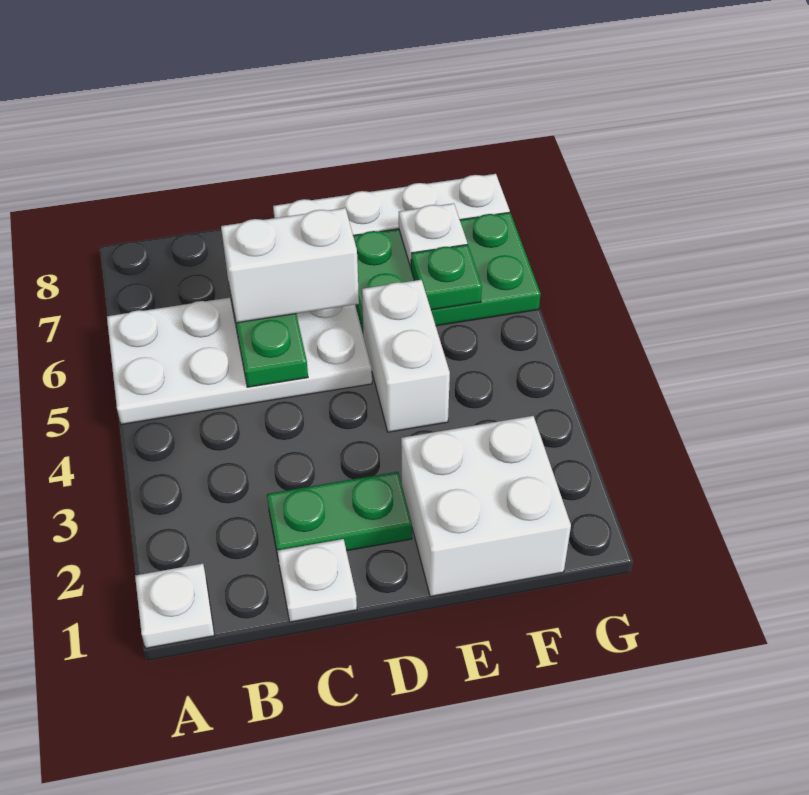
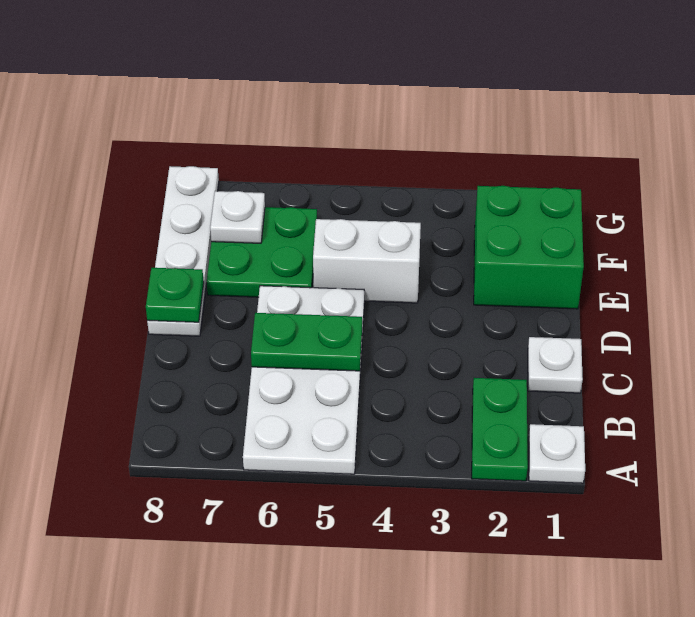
green 1x2 plate [267,472,412,561] -> green 1x2 plate moved to [472,378,528,481]
white 1x2 brick [221,208,359,323] -> none
white 2x2 brick [401,416,571,597] -> green 2x2 brick [474,186,584,309]
green 2x3 plate [353,212,541,333] -> green 2x2 plate [207,207,317,297]
green 1x1 plate [411,244,482,310] -> green 1x1 plate moved to [146,268,204,322]

